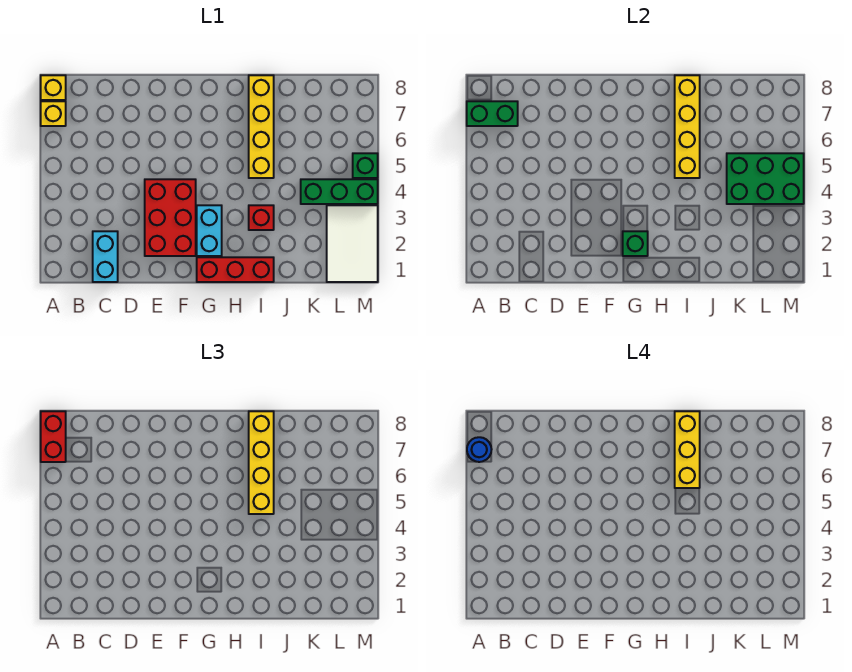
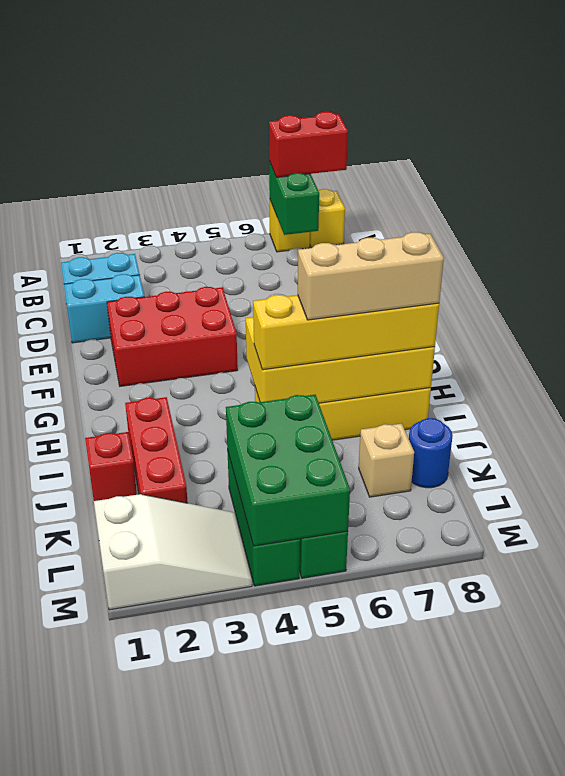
blue 1x1 round brick [467,437,492,462] -> blue 1x1 round brick moved to [409,418,453,488]
red 1x3 brick [197,257,274,282] -> red 1x3 brick moved to [125,397,188,503]
cyan 1x2 brick [197,205,222,256] -> cyan 1x2 brick moved to [64,274,144,343]
green 1x1 brick [623,231,648,256] -> none
red 1x1 brick [249,205,274,230] -> red 1x1 brick moved to [85,432,137,501]
yellow 1x4 brick [675,75,700,178] -> yellow 2x4 brick [246,317,435,403]
yellow 1x3 brick [675,411,700,488] -> tan 1x3 brick [298,232,444,320]
none -> tan 1x1 brick [359,424,414,497]
white 2x3 tile [327,205,378,282] -> white 2x3 slope [94,494,252,610]

